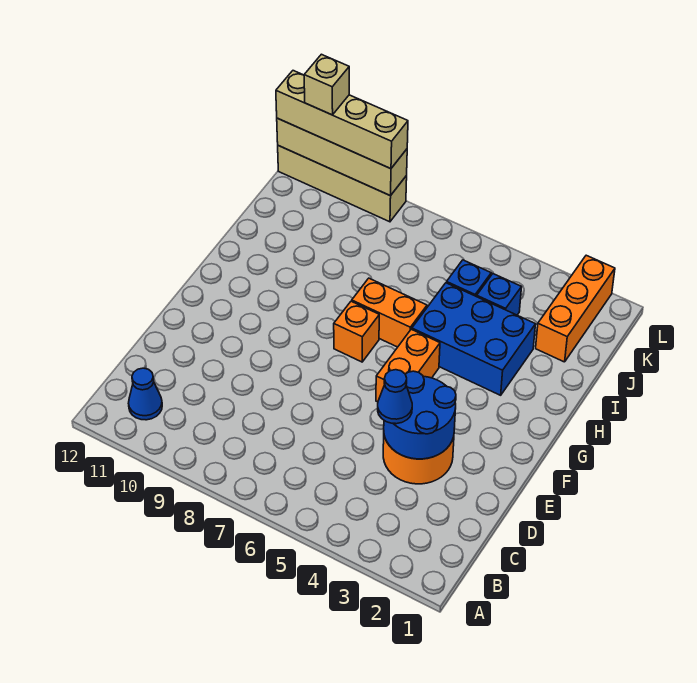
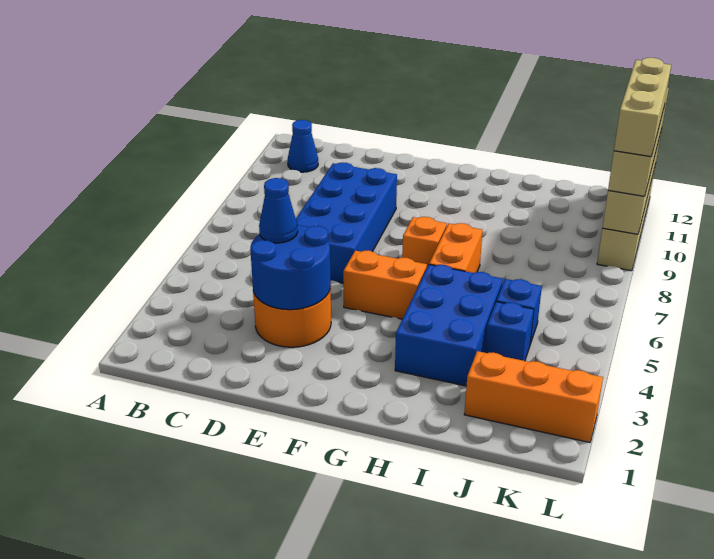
none -> blue 2x4 brick [296,162,397,283]
tan 1x1 brick [304,54,349,115] -> tan 1x3 brick [614,58,671,157]

